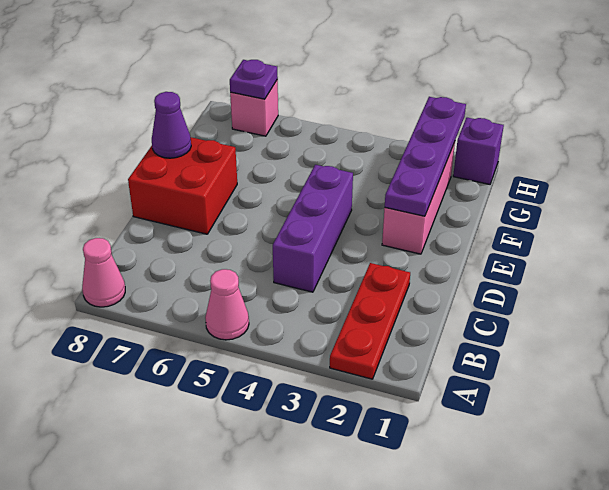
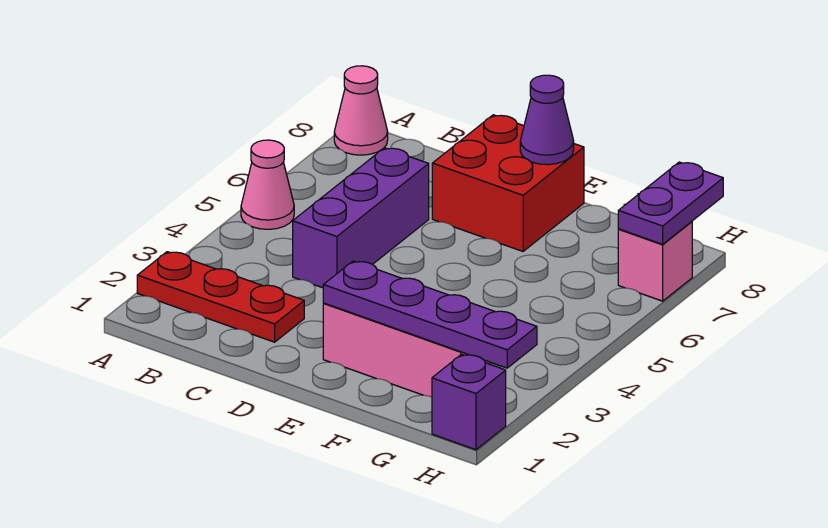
purple 1x3 brick [273,165,353,292] -> purple 1x3 brick turned to [293,148,429,288]
purple 1x1 plate [230,60,278,99] -> purple 1x2 plate [618,162,723,244]

